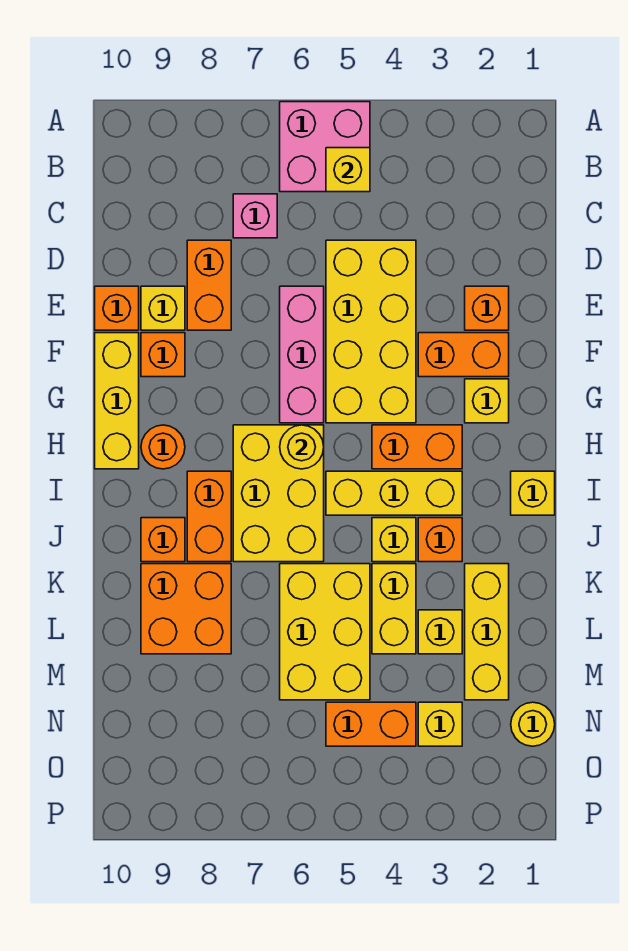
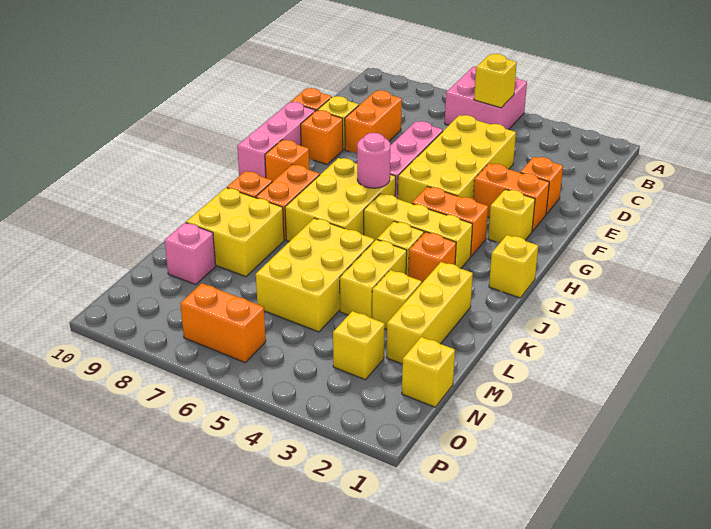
pink 1x1 brick [233,194,277,238] -> pink 1x1 brick moved to [165,223,216,285]
yellow 1x3 brick [95,333,139,469] -> pink 1x3 brick [237,102,315,178]
yellow 1x1 round brick [280,425,324,469] -> pink 1x1 round brick [357,133,390,188]
orange 1x1 round brick [141,425,185,469] -> orange 1x1 brick [265,140,309,182]
orange 2x2 brick [141,564,231,654] -> yellow 2x2 brick [186,188,284,277]
yellow 1x1 round brick [511,702,555,746] -> yellow 1x1 brick [402,337,455,407]
orange 1x2 brick [326,702,416,746] -> orange 1x2 brick moved to [180,283,266,362]

